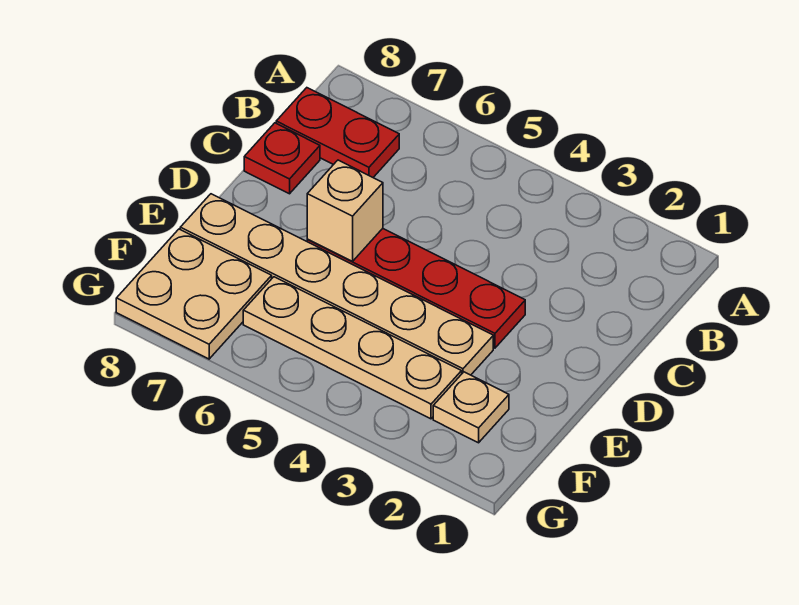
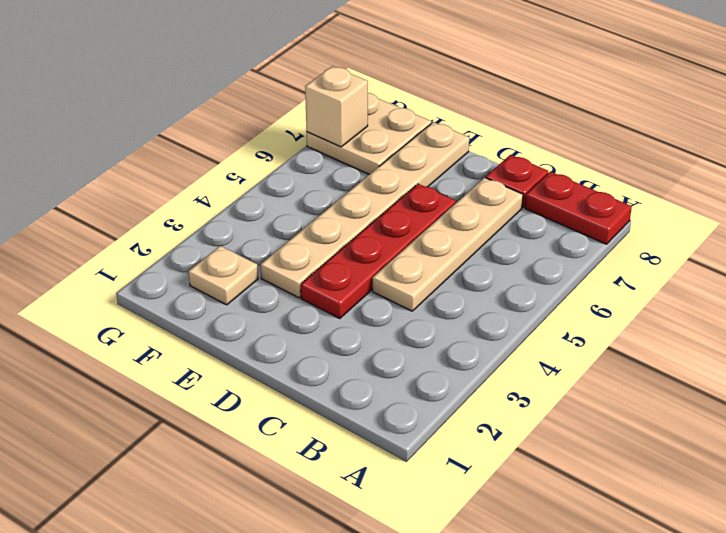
red 1x2 plate [276,88,399,177] -> red 1x2 plate turned to [525,172,632,244]
tan 1x1 brick [307,160,383,261] -> tan 1x1 brick moved to [305,66,368,147]
tan 1x4 plate [243,277,462,419] -> tan 1x4 plate moved to [373,178,523,311]

